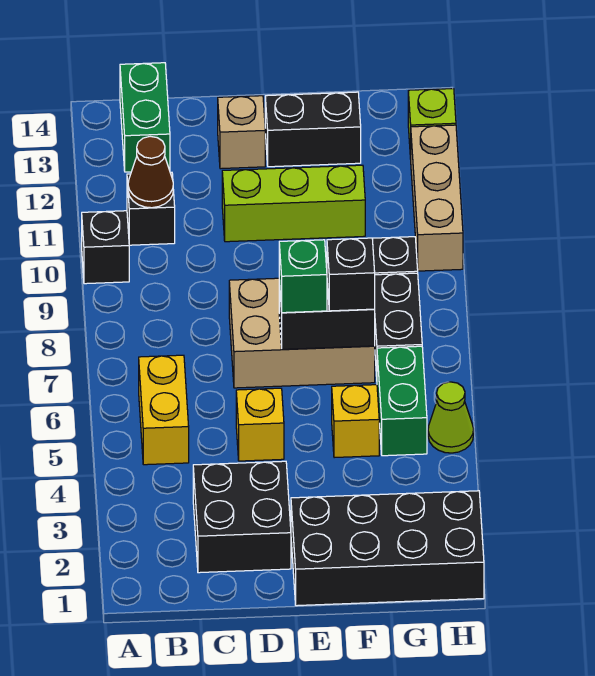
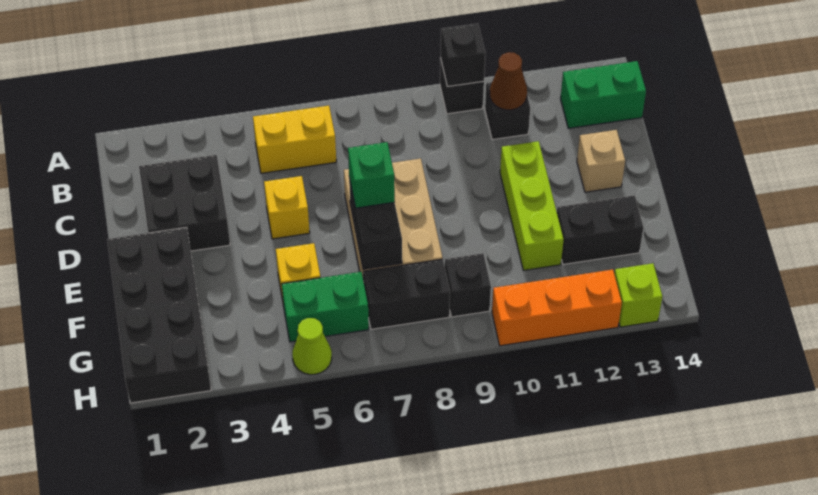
black 1x2 brick [265,92,361,167] -> black 1x2 brick turned to [557,195,643,264]
black 1x1 brick [327,238,375,311] -> black 1x1 brick moved to [441,24,485,87]
tan 1x3 brick [411,125,463,271] -> orange 1x3 brick [492,270,622,346]

